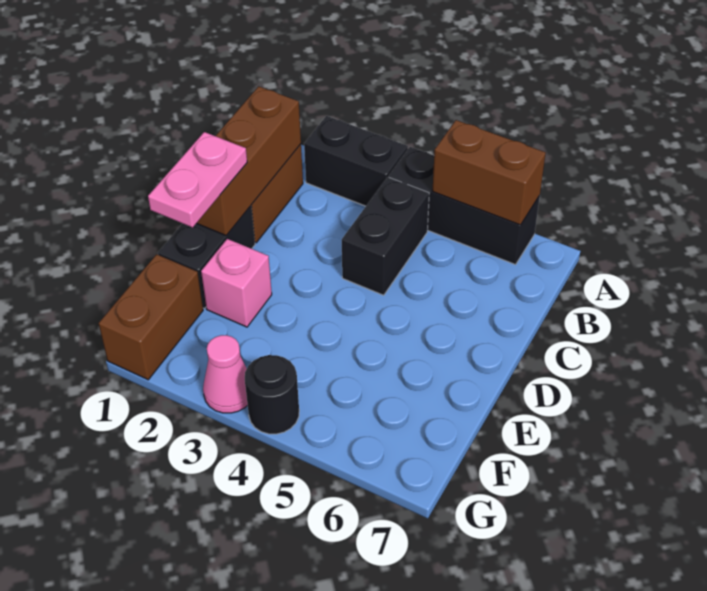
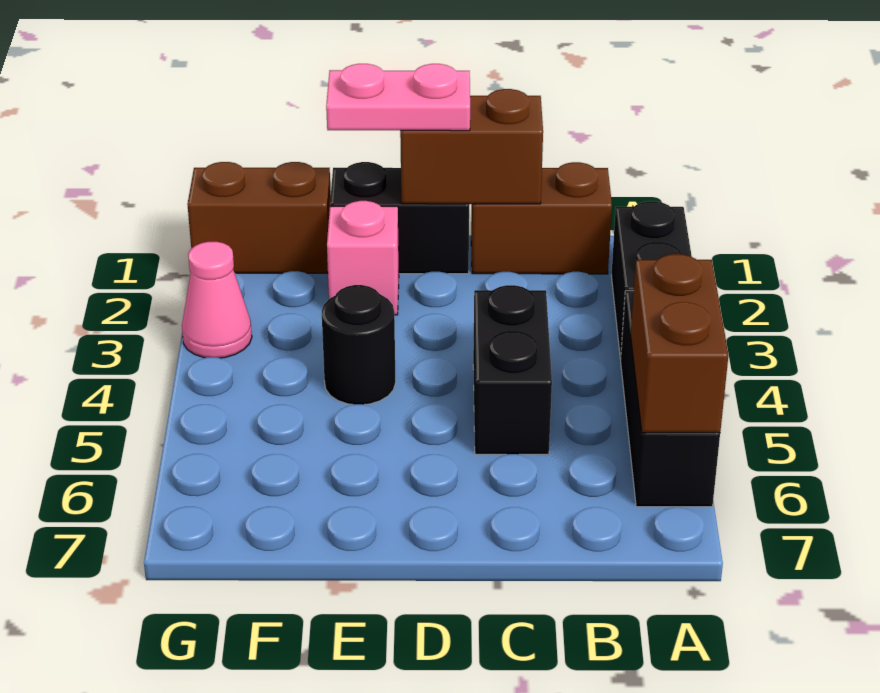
brown 1x3 brick [196,86,301,235] -> brown 1x2 brick [400,89,543,204]
black 1x2 brick [342,177,429,295] -> black 1x2 brick turned to [473,285,552,454]
black 1x1 round brick [245,355,299,434] -> black 1x1 round brick moved to [322,285,396,405]

